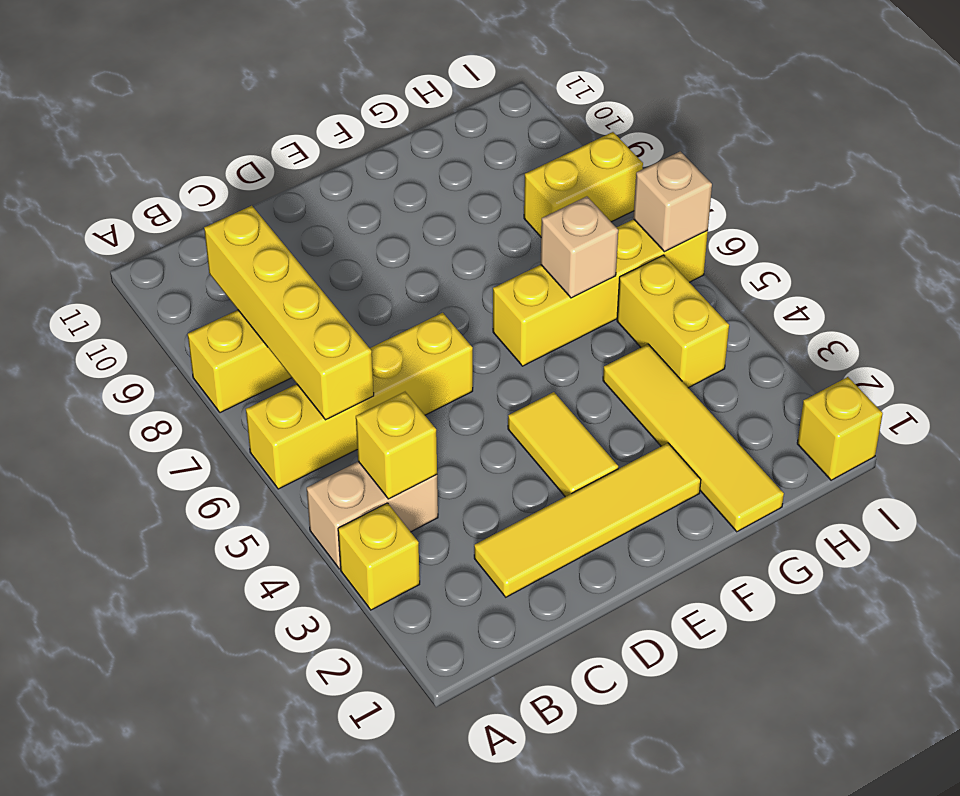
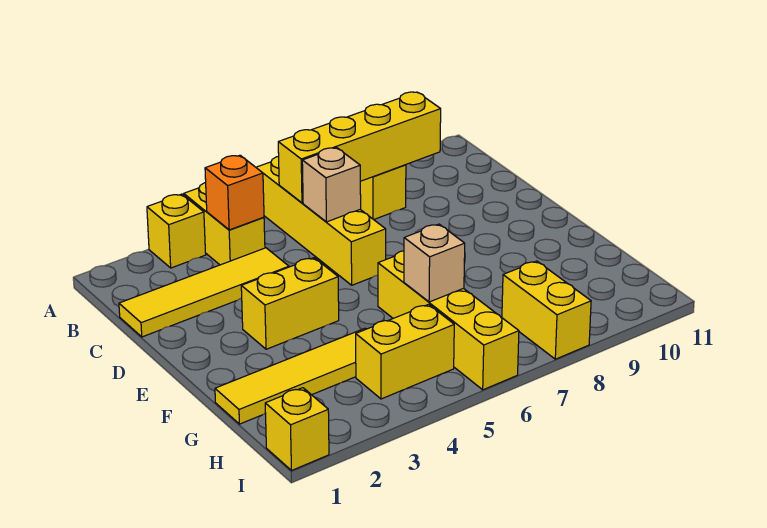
tan 1x2 brick [307,461,438,569] -> yellow 1x2 brick [184,183,265,265]
yellow 1x1 brick [356,392,437,499] -> orange 1x1 brick [205,155,264,230]
yellow 1x4 tile [474,443,701,597] -> yellow 1x4 tile turned to [119,248,289,337]
yellow 1x2 tile [508,392,618,497] -> yellow 1x2 brick [241,258,339,349]
tan 1x1 brick [633,151,712,252] -> tan 1x1 brick moved to [302,148,361,222]

